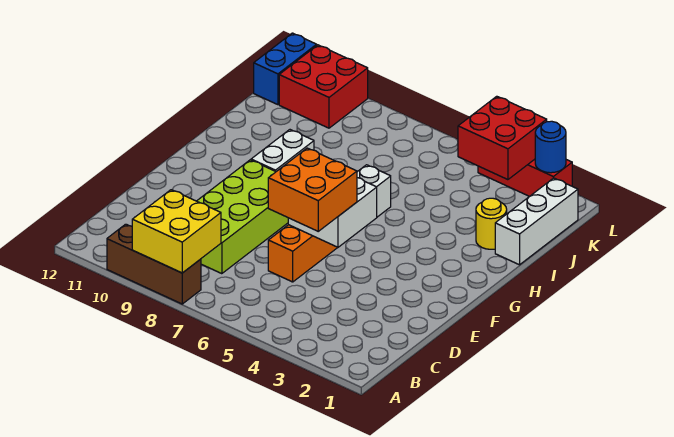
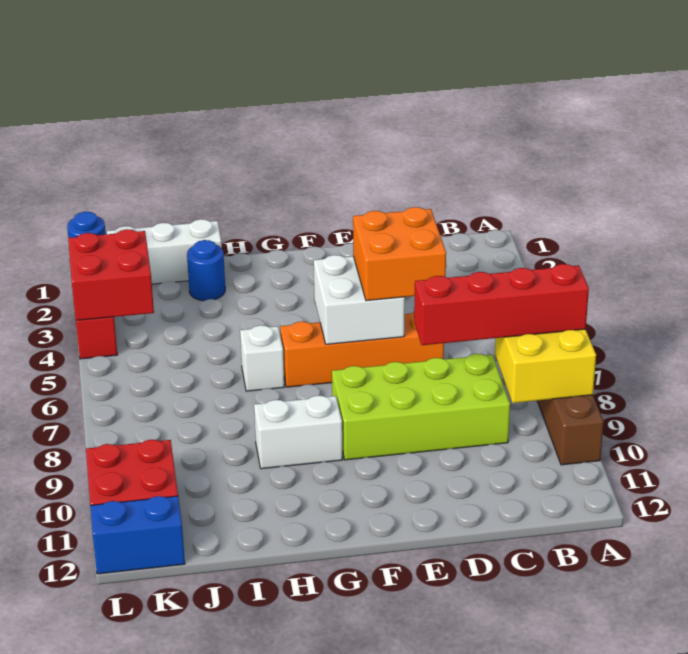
none -> red 1x4 brick [414,264,589,345]
yellow 1x1 round brick [476,198,507,249] -> blue 1x1 round brick [187,240,225,301]

